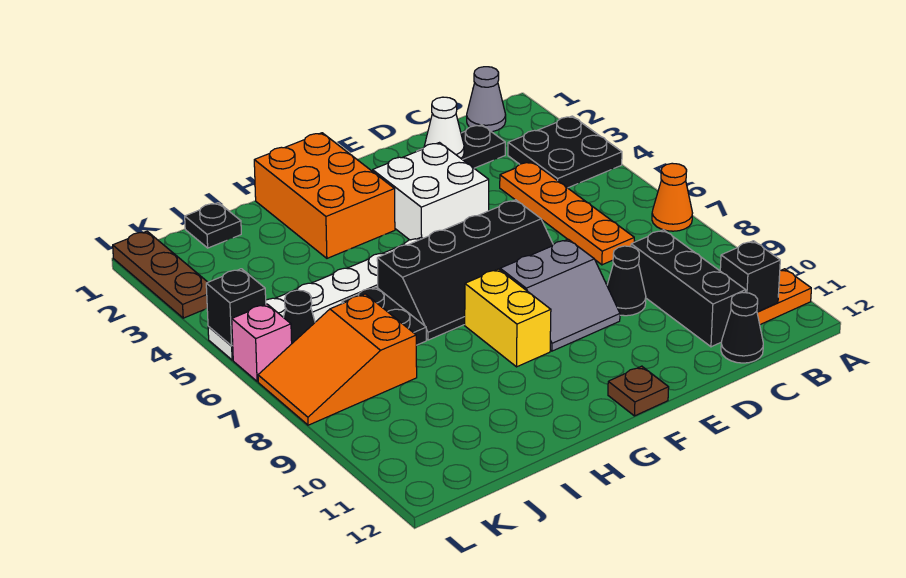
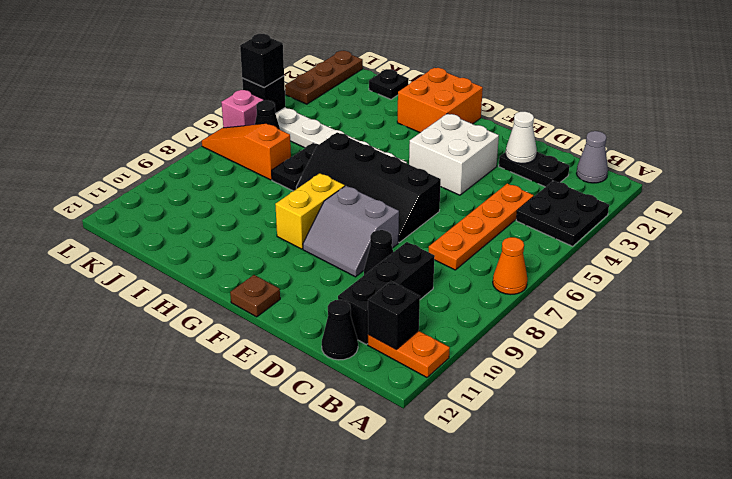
orange 2x3 brick [254,133,395,258] -> orange 2x2 brick [397,68,483,133]
orange 2x3 slope [258,294,417,425] -> orange 1x3 slope [202,124,291,180]
none -> black 1x1 brick [240,34,284,87]

